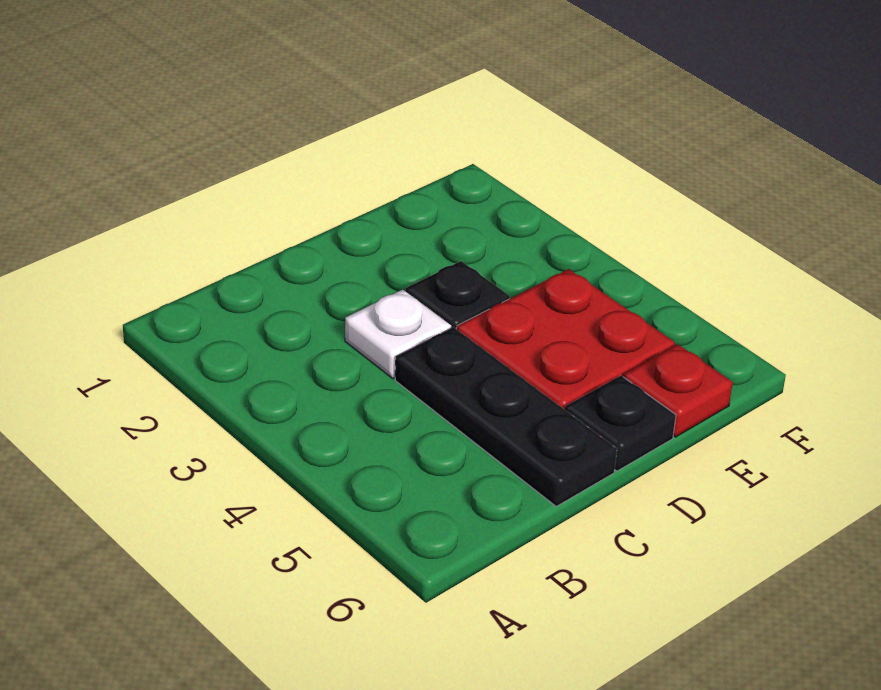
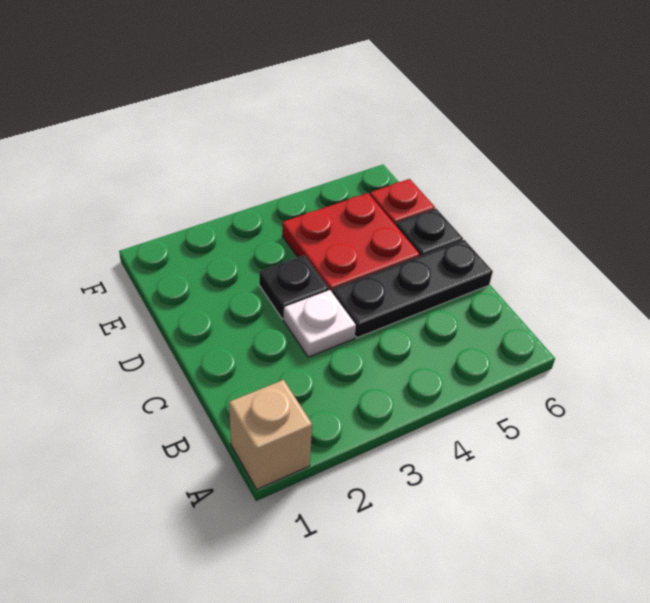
none -> tan 1x1 brick [229,380,312,489]

